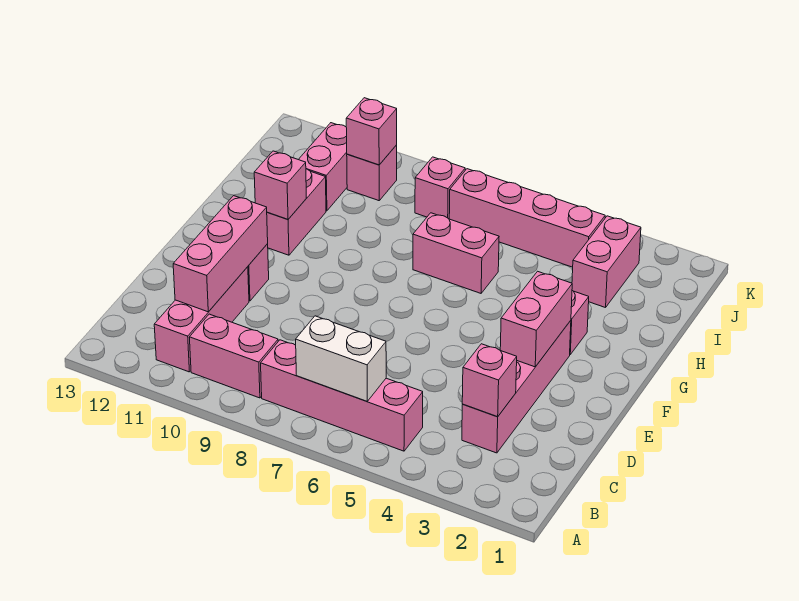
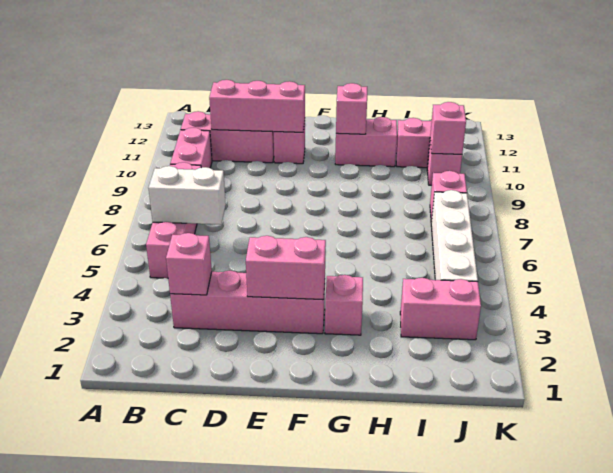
white 1x2 brick [296,316,386,401] -> white 1x2 brick turned to [149,166,226,225]
pink 1x2 brick [413,213,499,293] -> none
pink 1x4 brick [449,169,605,267] -> white 1x4 brick [431,190,478,282]

